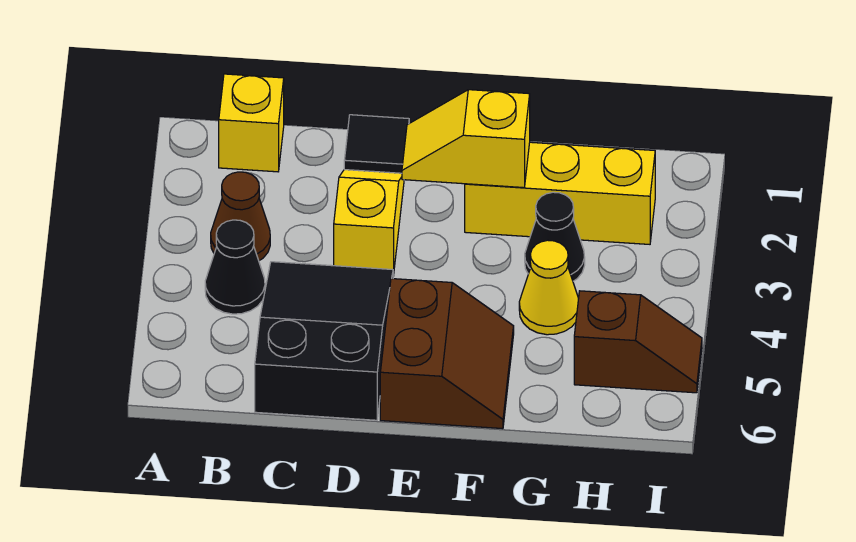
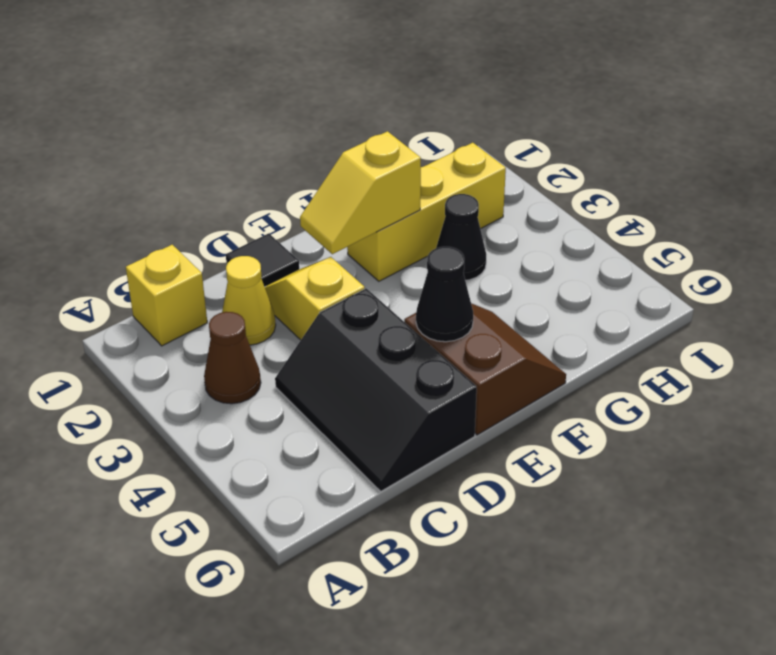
black 1x1 cone [205,220,265,314] -> black 1x1 cone moved to [416,247,473,342]
black 2x3 slope [255,262,393,420] -> black 2x3 slope turned to [275,288,477,491]
yellow 1x1 cone [519,240,579,335] -> yellow 1x1 cone moved to [222,256,276,345]
brown 1x2 slope [574,291,702,393] -> none

